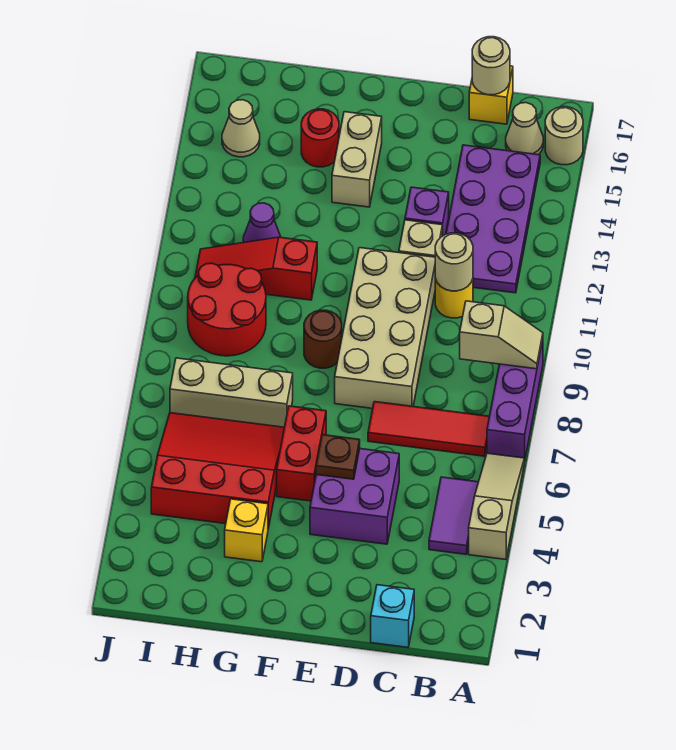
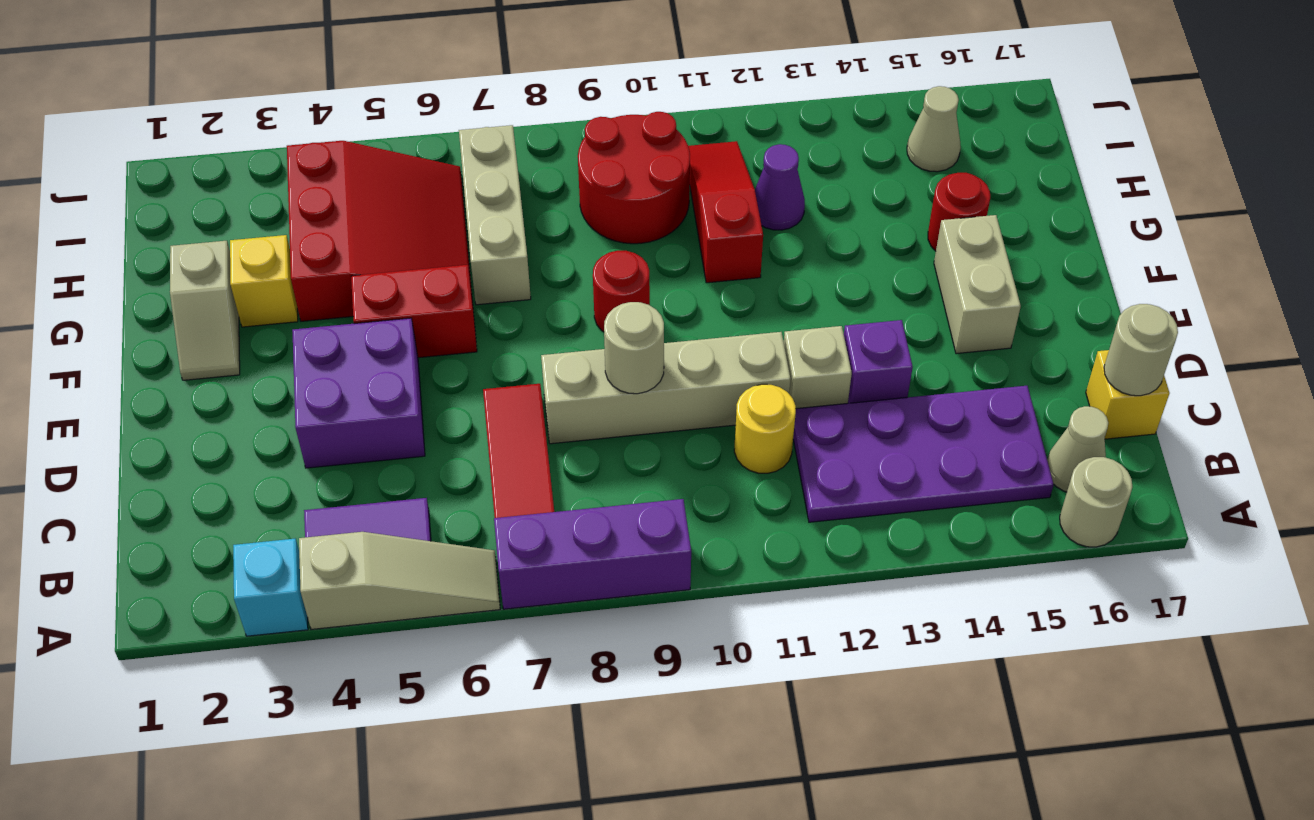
tan 1x2 slope [460,301,543,369] -> tan 1x2 slope moved to [170,241,240,380]
cyan 1x1 brick [371,585,414,647] -> cyan 1x1 brick moved to [233,539,308,636]
tan 1x1 round brick [435,233,473,291] -> tan 1x1 round brick moved to [604,302,664,394]
tan 2x4 brick [335,248,435,409] -> tan 1x4 brick [541,332,791,444]
brown 1x1 plate [316,435,360,479] -> none
brown 1x1 round brick [304,310,342,368] -> red 1x1 round brick [593,251,650,332]
tan 1x2 brick [332,112,382,207] -> tan 1x2 brick turned to [934,215,1021,354]

